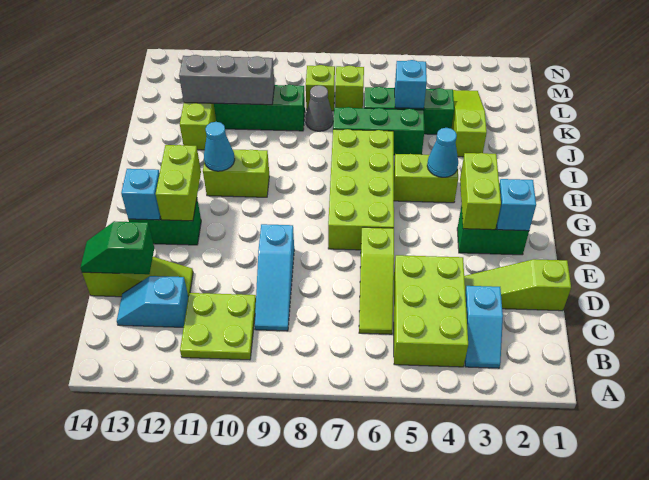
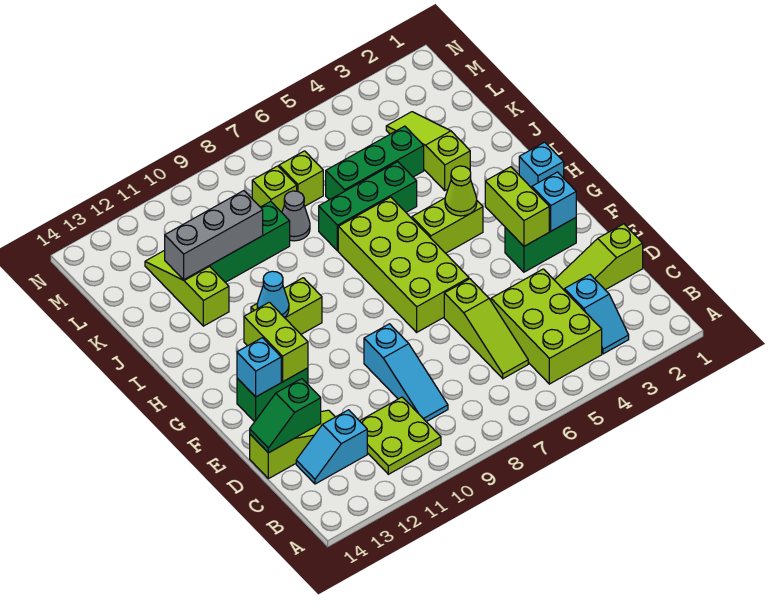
cyan 1x1 cone [427,128,458,177] -> lime 1x1 cone [445,166,477,216]
cyan 1x1 brick [395,60,427,109] -> cyan 1x1 brick moved to [519,142,564,188]

